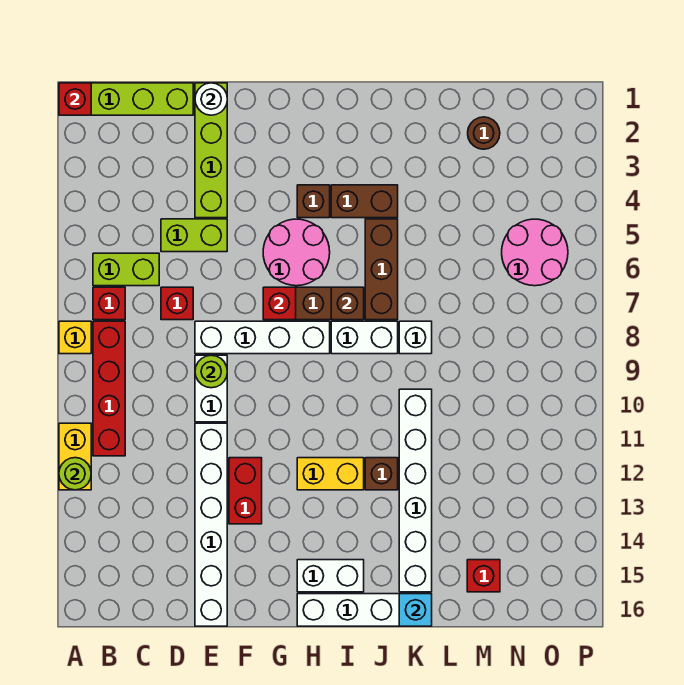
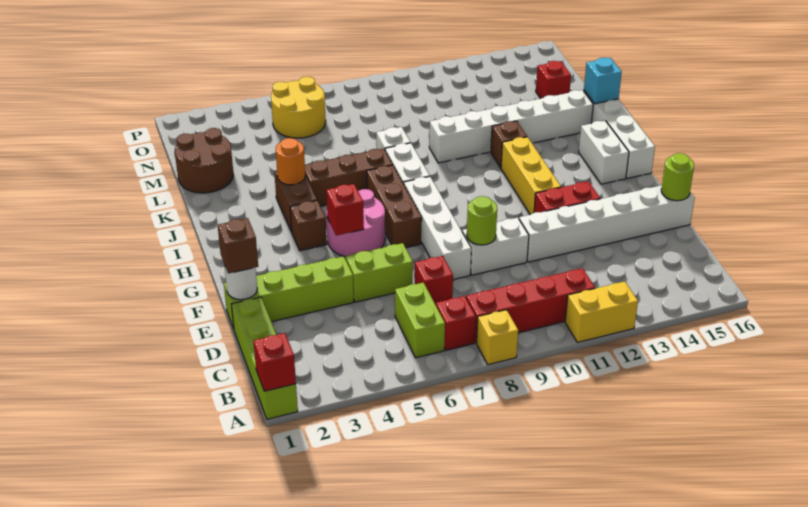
lime 1x1 round brick [59,458,91,490] -> lime 1x1 round brick moved to [661,153,694,201]
lime 1x2 brick [161,219,227,252] -> lime 1x2 brick turned to [345,243,413,302]
red 1x1 brick [263,287,296,320] -> red 1x1 brick moved to [326,184,364,235]
yellow 1x2 brick [297,458,364,490] -> yellow 1x3 brick [501,137,561,215]
brown 1x1 brick [331,287,364,320] -> brown 1x1 brick moved to [218,218,258,273]
none -> orange 1x1 round brick [276,138,305,185]
brown 1x1 round brick [468,117,500,149] -> brown 2x2 round brick [175,128,233,193]
pink 2x2 round brick [502,219,568,286] -> yellow 2x2 round brick [271,77,326,138]

